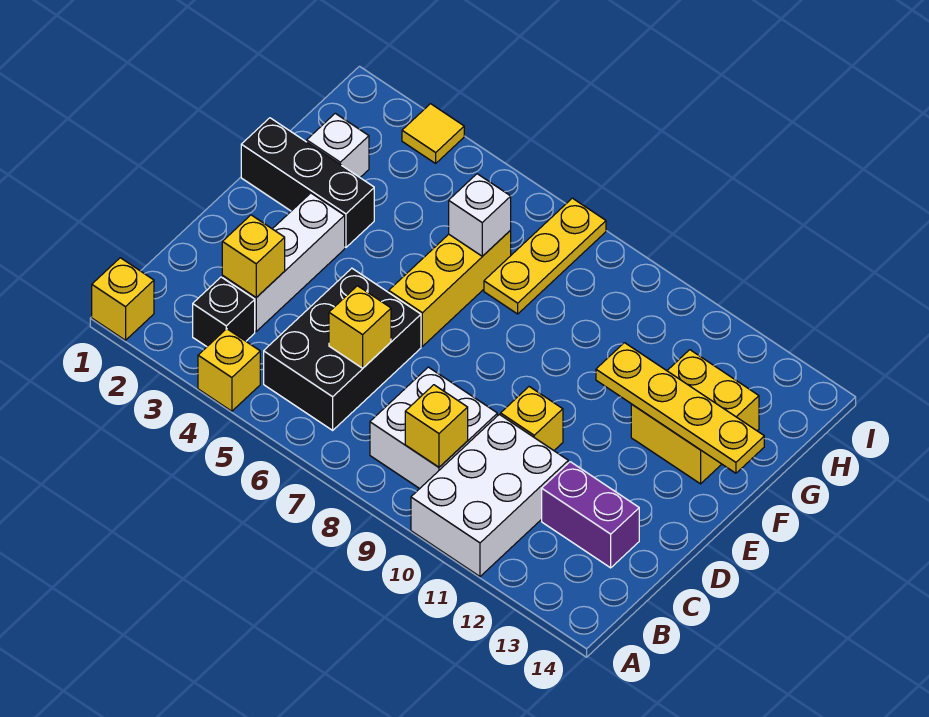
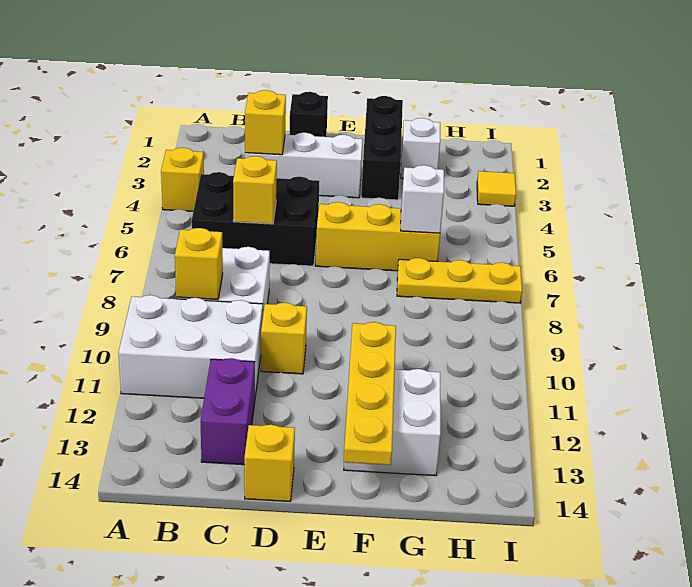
yellow 1x1 brick [92,258,154,340] -> yellow 1x1 brick moved to [244,425,295,501]
black 1x1 brick [193,277,255,347] -> black 1x1 brick moved to [289,92,328,137]
yellow 2x2 brick [631,350,759,484] -> white 2x2 brick [344,369,441,476]

